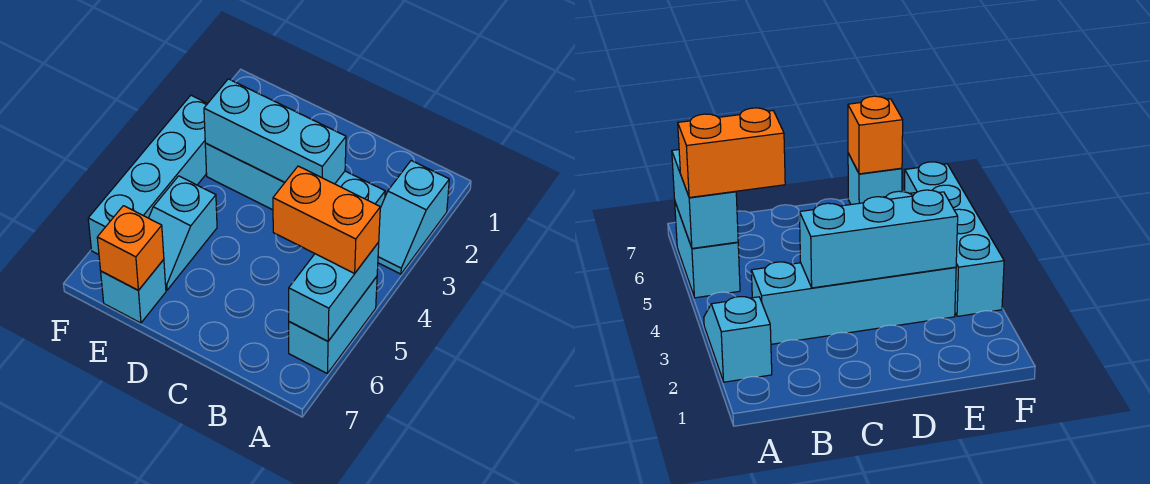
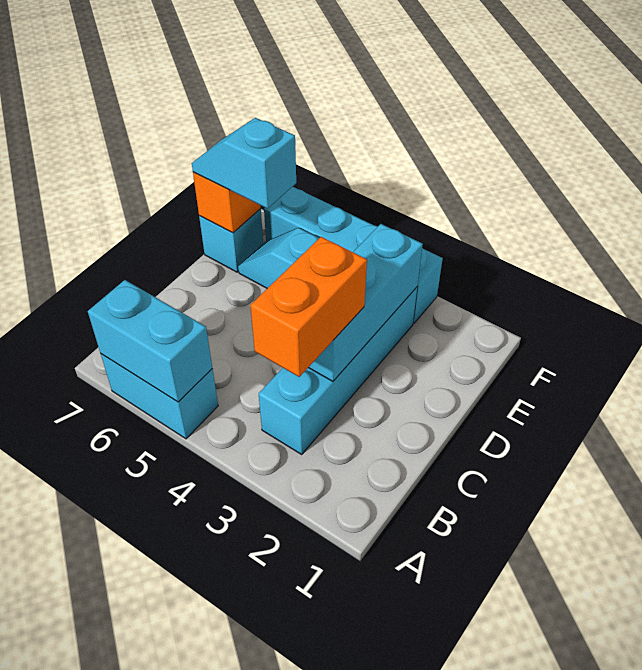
cyan 1x2 slope [378,161,449,274] -> cyan 1x2 slope moved to [192,118,296,209]
orange 1x2 brick [273,166,380,273] -> orange 1x2 brick moved to [250,237,367,377]

